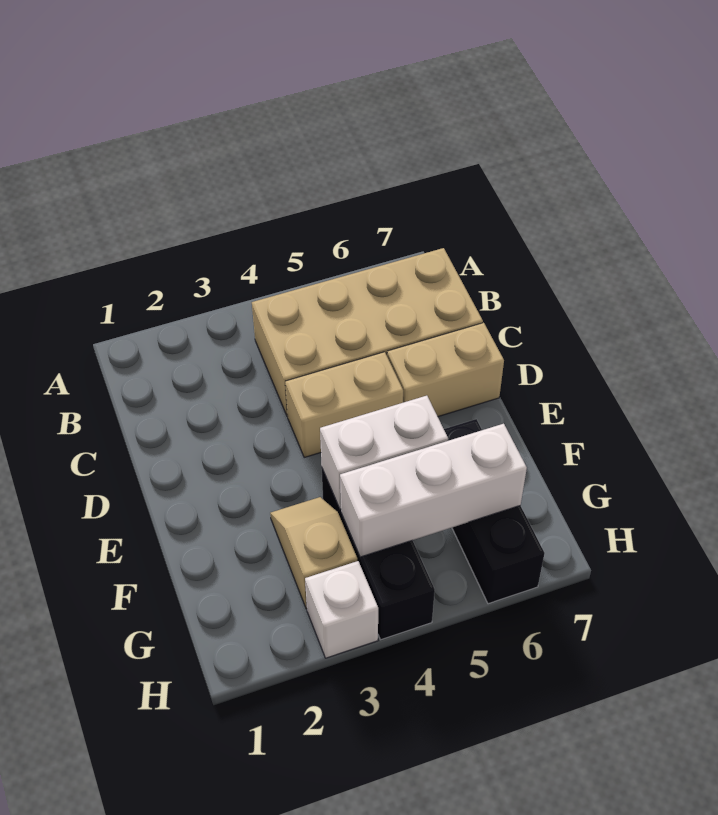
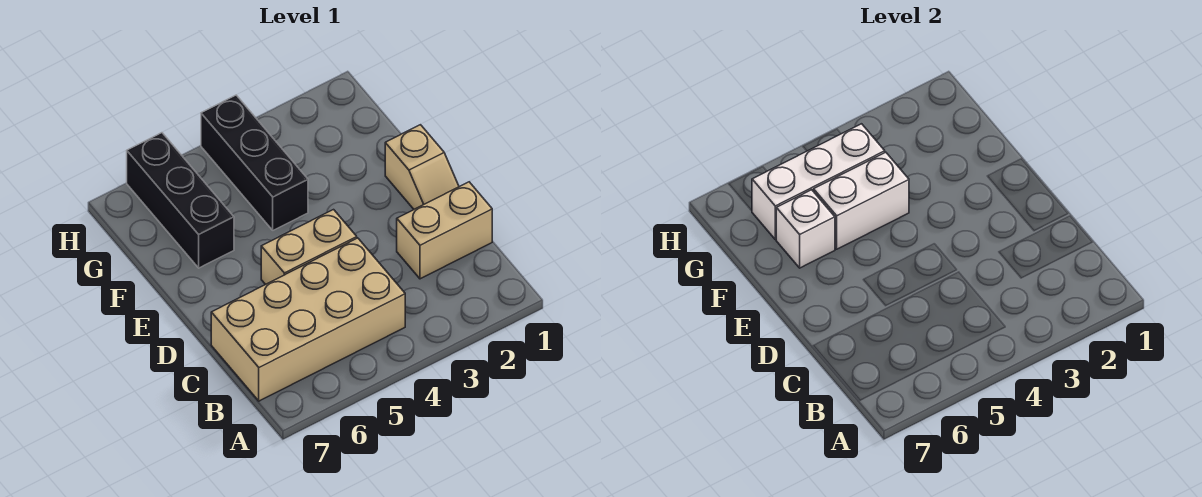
tan 1x2 brick [387,323,504,417] -> tan 1x2 brick moved to [397,182,492,279]
tan 1x2 slope [270,497,357,609] -> tan 1x2 slope moved to [385,125,459,209]
white 1x1 brick [305,561,378,658] -> white 1x1 brick moved to [776,190,835,268]

